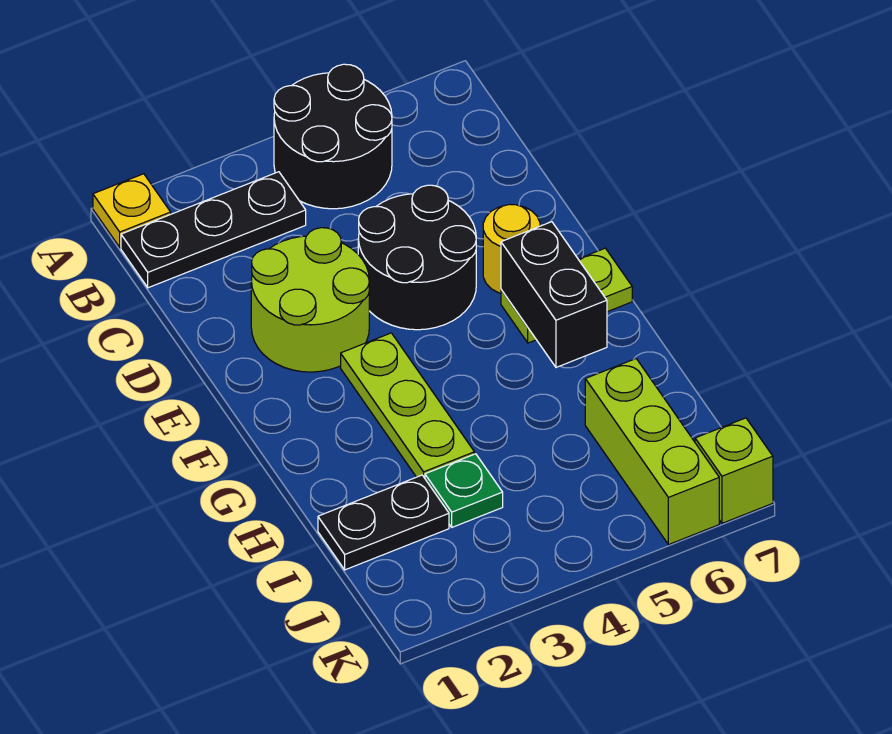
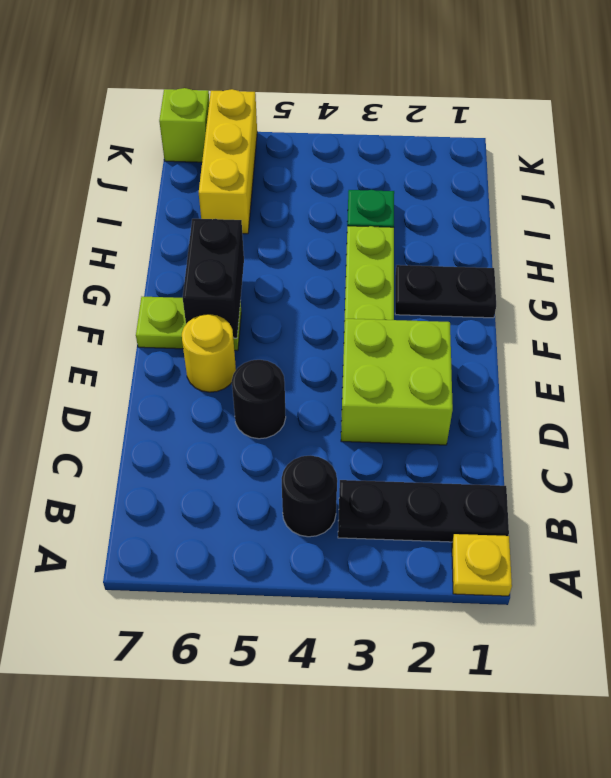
black 2x2 round brick [274,64,392,209] -> black 1x1 round brick [282,456,337,537]
lime 2x2 round brick [251,228,369,372] -> lime 2x2 brick [341,319,453,445]
black 2x2 round brick [358,185,476,330] -> black 1x1 round brick [232,360,286,439]
black 1x2 plate [318,475,449,570] -> black 1x2 plate moved to [395,265,496,318]
lime 1x3 brick [585,359,719,545] -> yellow 1x3 brick [199,89,257,234]

